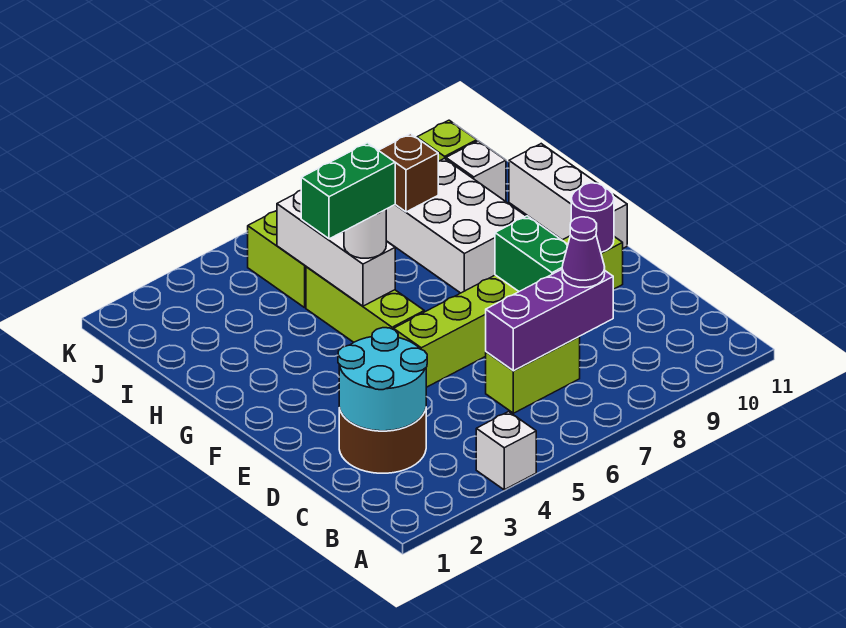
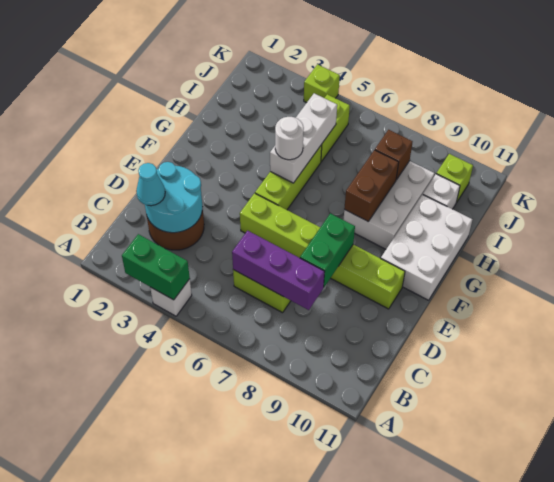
none -> cyan 1x1 cone [136,163,165,206]
purple 1x1 cone [562,217,605,287] -> none
purple 1x1 round brick [571,183,614,252] -> none
white 1x3 brick [509,144,627,248] -> white 2x3 brick [381,195,473,300]
green 1x2 brick [301,143,395,239] -> green 1x2 brick moved to [122,234,190,300]
none -> brown 1x2 brick [344,150,399,221]
none -> lime 1x1 brick [304,64,340,103]

